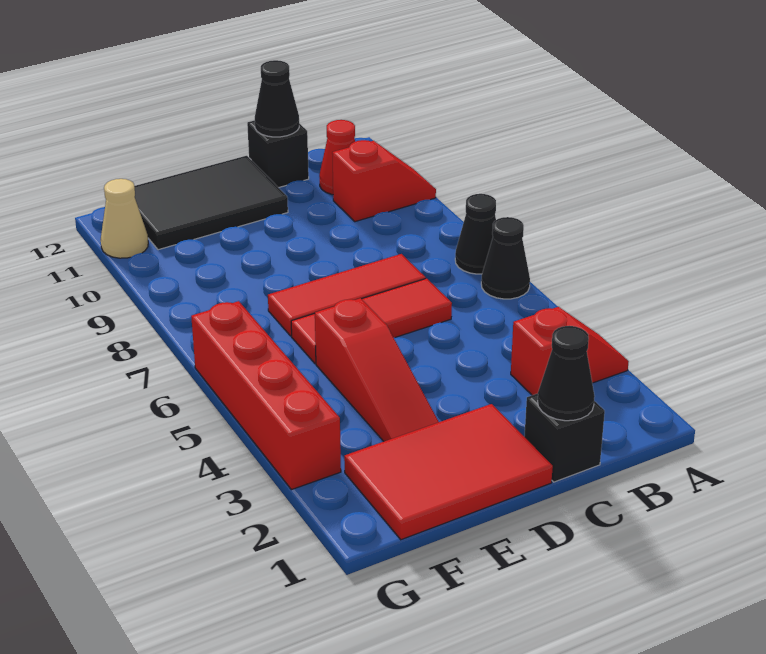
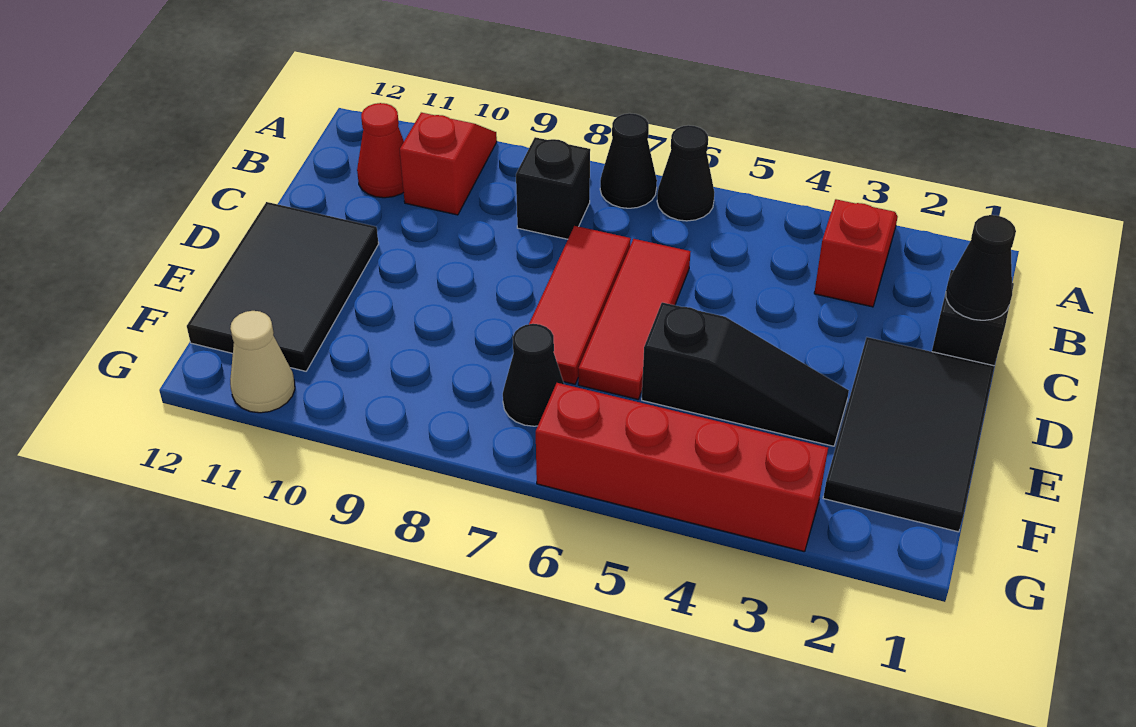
black 1x1 brick [247,120,309,188] -> black 1x1 brick moved to [516,137,590,239]
black 1x1 cone [255,60,299,137] -> black 1x1 cone moved to [503,324,564,426]
red 2x3 tile [344,404,553,540] -> black 2x3 tile [823,337,995,532]
red 1x3 slope [315,298,439,441] -> black 1x3 slope [642,302,849,446]

